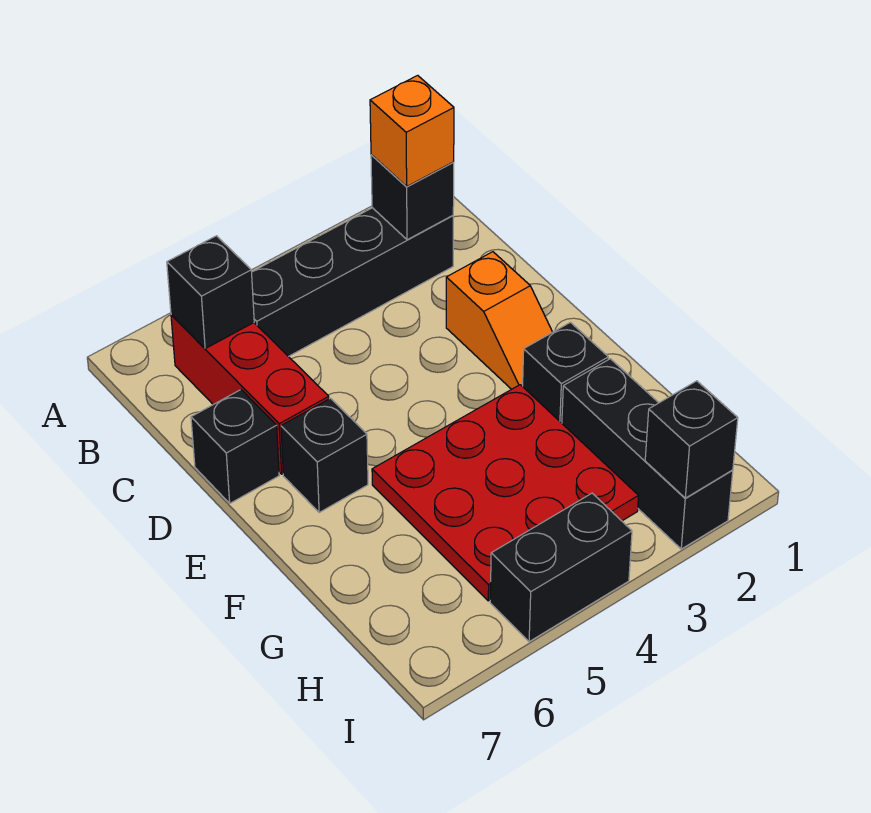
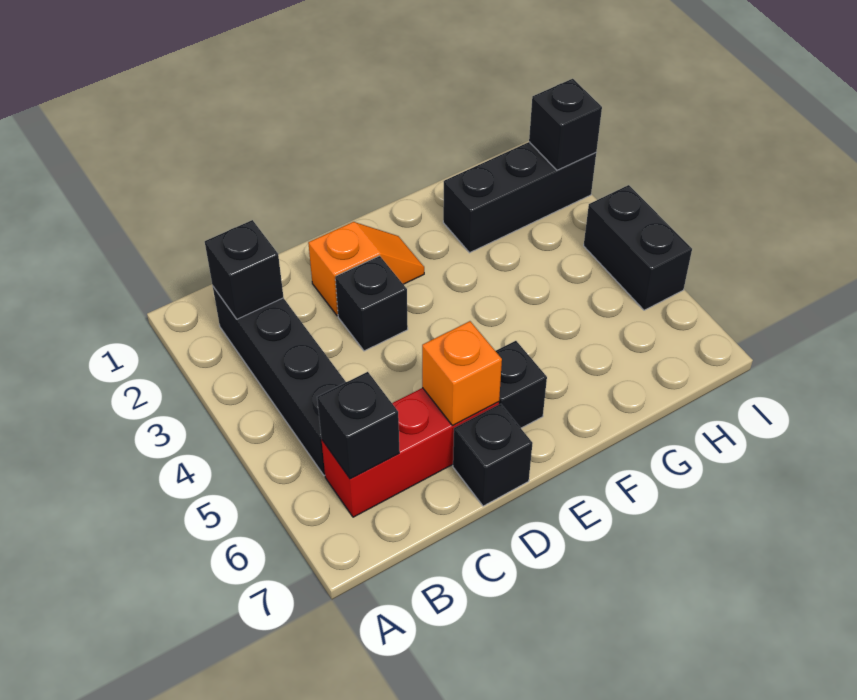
orange 1x1 brick [370,75,454,186] -> orange 1x1 brick moved to [422,321,502,426]
black 1x1 brick [523,322,608,423] -> black 1x1 brick moved to [335,256,408,351]
red 3x3 plate [372,385,638,601] -> none

